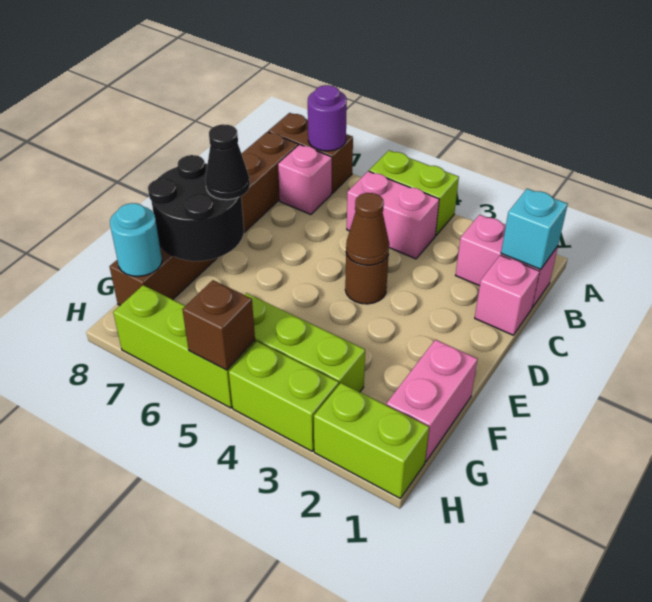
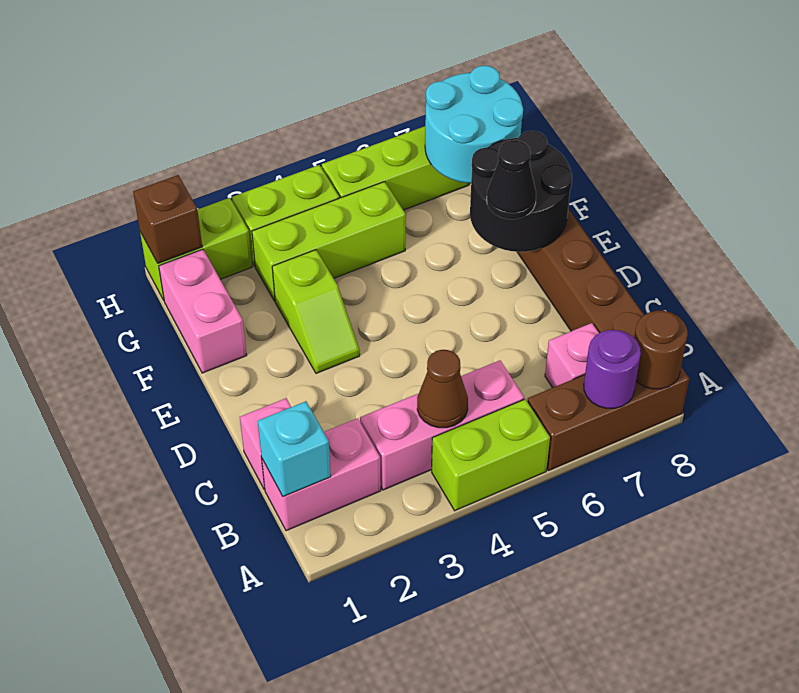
brown 1x2 brick [268,113,353,193] -> brown 1x3 brick [527,367,689,471]
pink 1x2 brick [347,171,439,259] -> pink 1x3 brick [360,360,524,490]
brown 1x1 round brick [345,253,389,304] -> brown 1x1 round brick moved to [634,311,688,389]
brown 1x1 cone [346,193,389,265] -> brown 1x1 cone moved to [417,350,468,428]
none -> lime 1x2 slope [272,250,360,373]
cyan 1x1 round brick [110,203,162,276] -> cyan 2x2 round brick [425,66,523,183]
brown 1x1 brick [182,280,255,370] -> brown 1x1 brick moved to [133,175,202,263]

